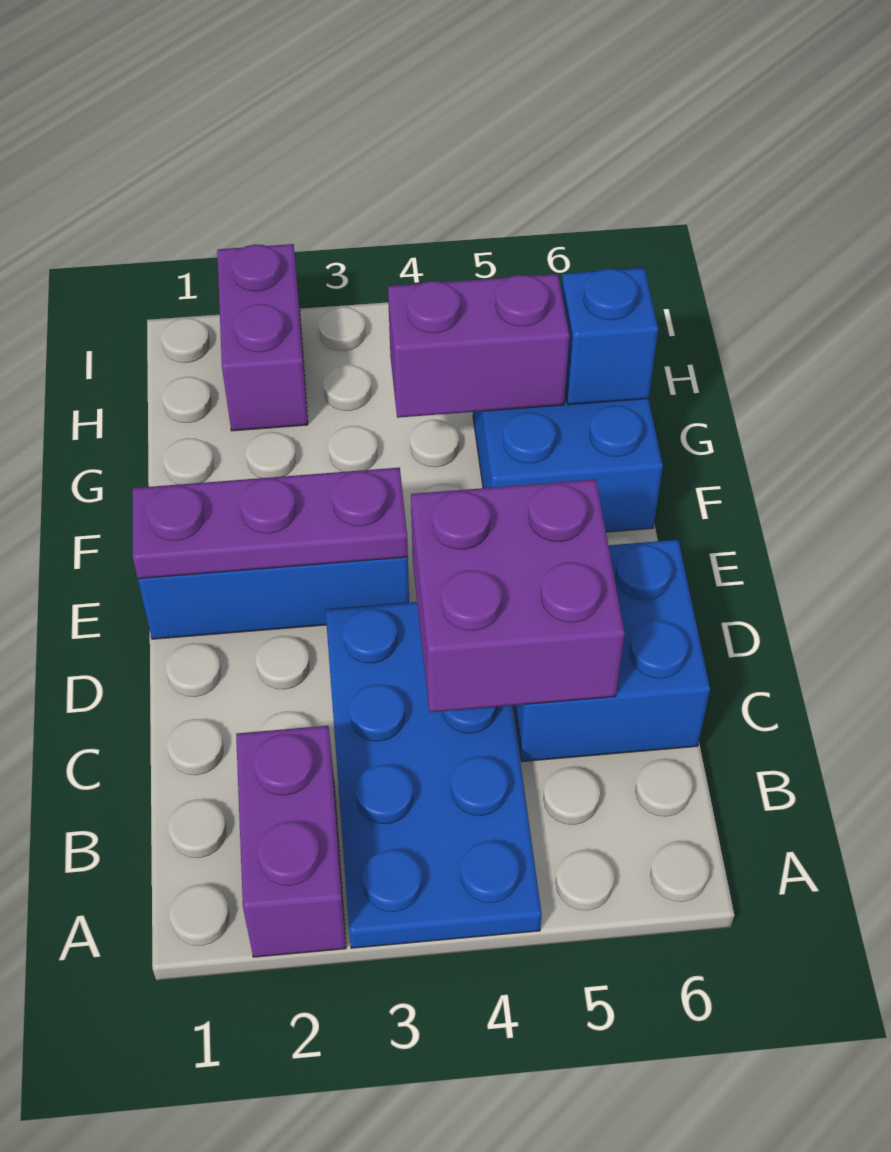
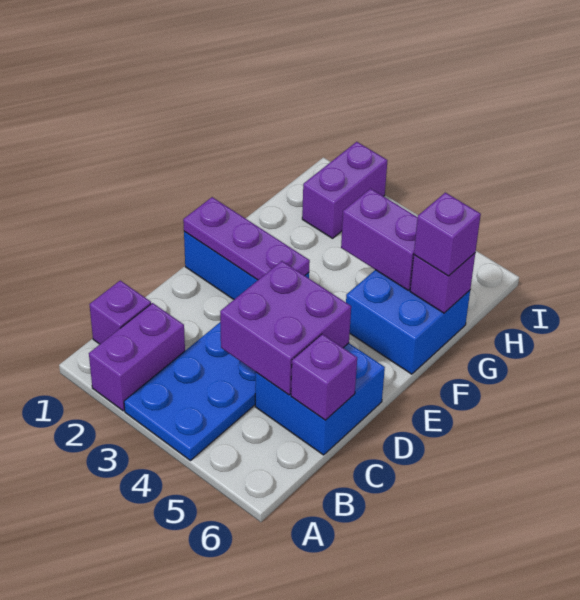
none -> purple 1x1 brick [89,281,151,344]
none -> purple 1x1 brick [291,334,357,420]
blue 1x1 brick [561,268,658,405] -> purple 1x1 brick [410,253,475,313]
none -> purple 1x1 brick [414,193,481,276]

